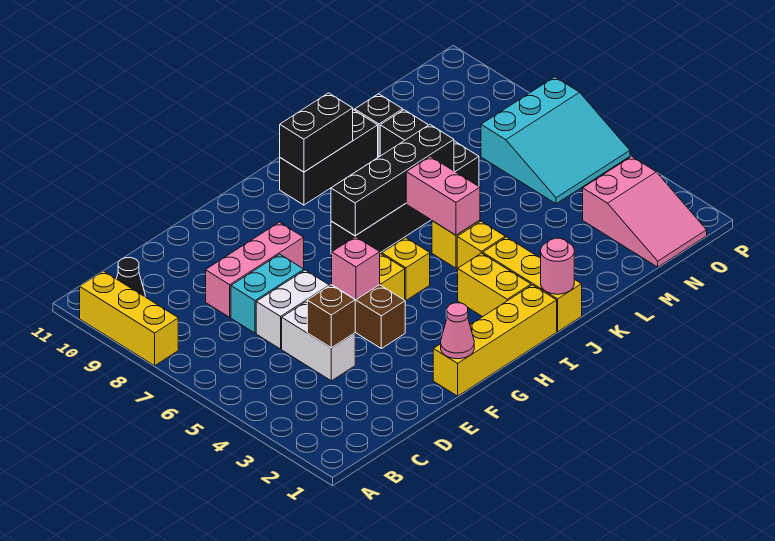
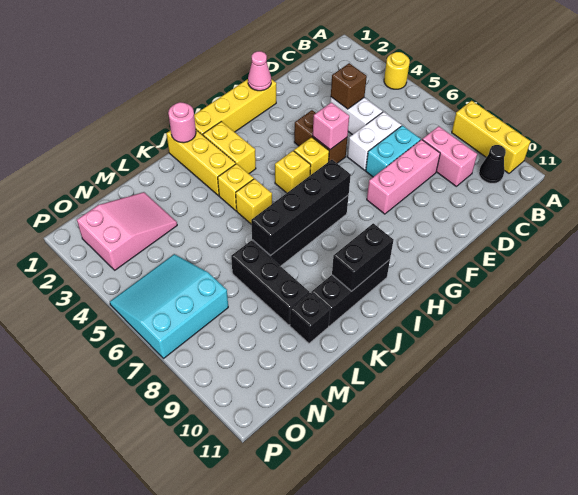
none -> yellow 1x1 round brick [384,52,410,89]
pink 1x2 brick [406,156,480,235] -> pink 1x2 brick moved to [422,126,477,186]
pink 2x3 slope [583,156,707,267] -> pink 2x3 slope turned to [77,192,177,270]

